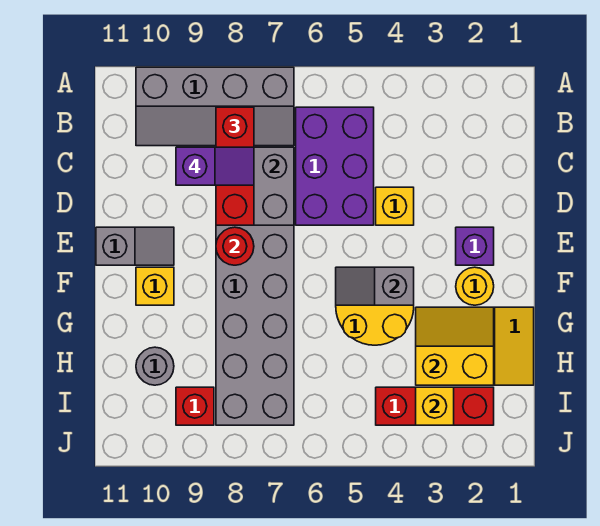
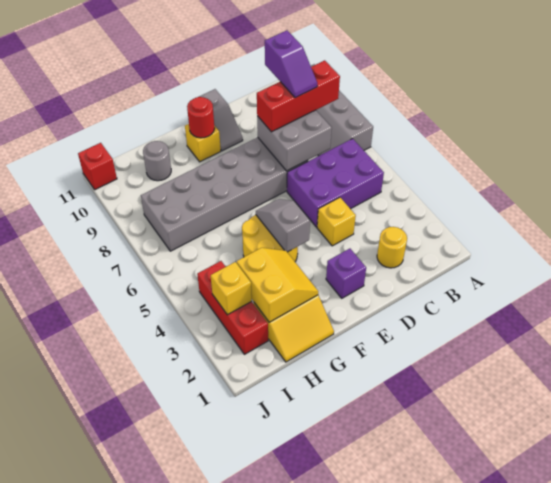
red 1x1 round brick [216,227,254,265] -> red 1x1 round brick moved to [187,97,215,138]
yellow 1x1 round brick [456,267,494,305] -> yellow 1x1 round brick moved to [377,227,407,268]
red 1x1 brick [176,387,214,425] -> red 1x1 brick moved to [78,143,117,190]

